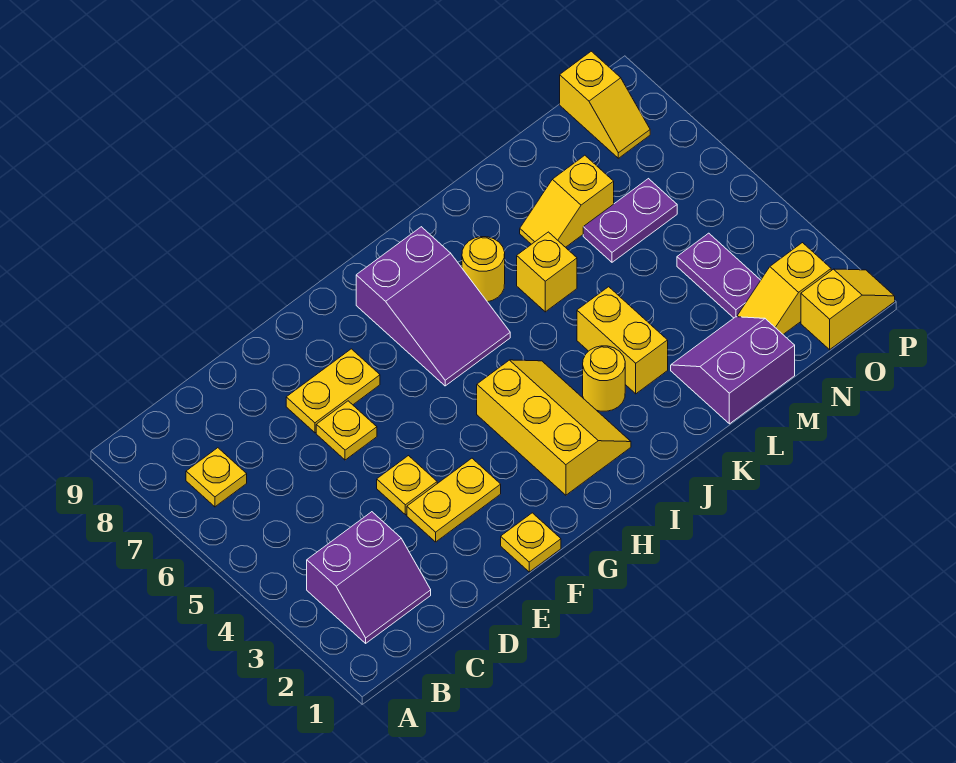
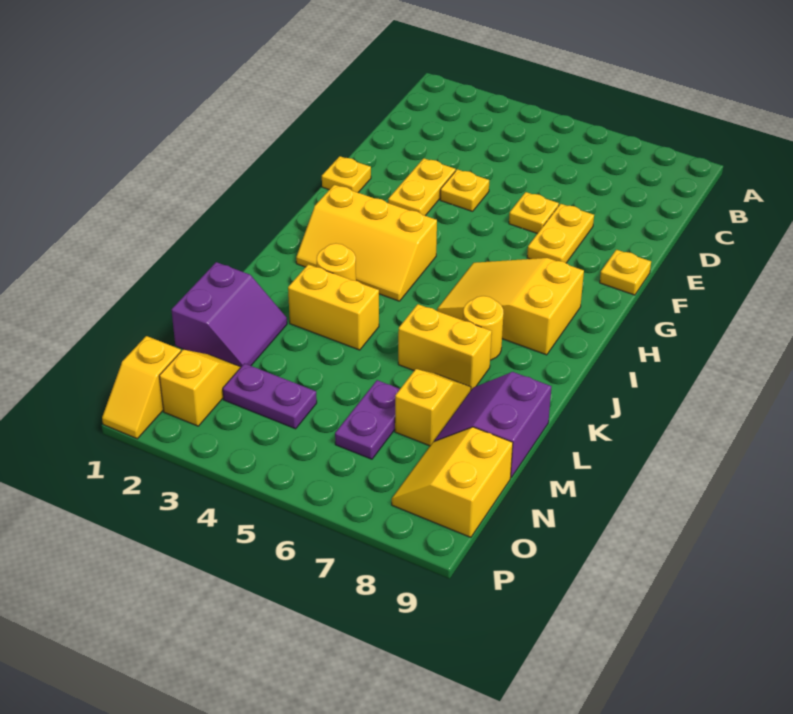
purple 2x2 slope [307,512,431,643] -> purple 2x2 slope moved to [434,372,552,477]
yellow 1x1 plate [186,448,247,507] -> yellow 1x1 plate moved to [600,250,651,295]
purple 2x3 slope [356,227,510,386] -> yellow 2x3 slope [437,258,584,355]
yellow 1x1 brick [517,232,577,312] -> yellow 1x2 brick [398,304,492,390]
yellow 1x2 slope [560,51,650,158] -> yellow 2x2 slope [392,427,513,537]

